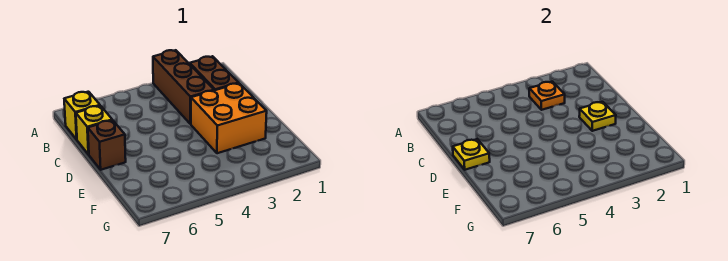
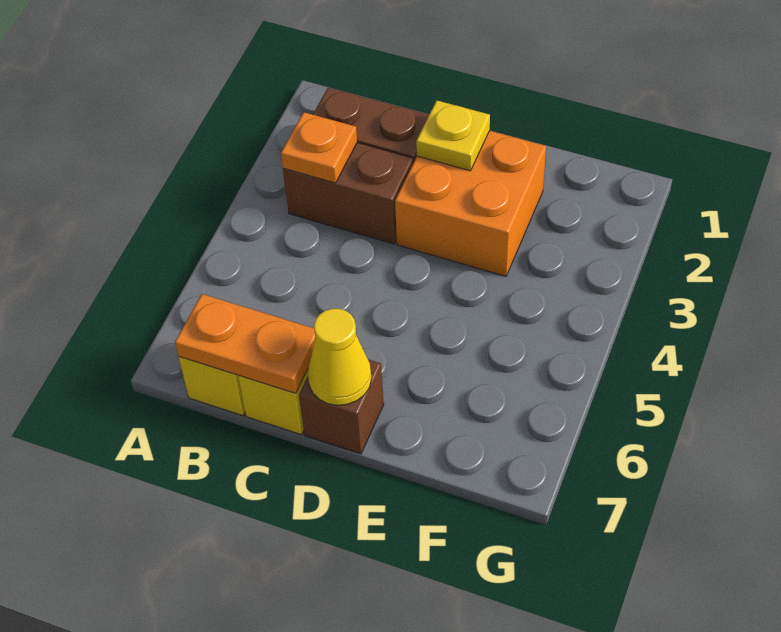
brown 1x3 brick [153,50,214,124] -> brown 1x2 brick [283,143,413,244]
none -> orange 1x2 plate [175,294,315,393]
yellow 1x1 plate [453,139,490,170] -> yellow 1x1 cone [307,309,372,405]

